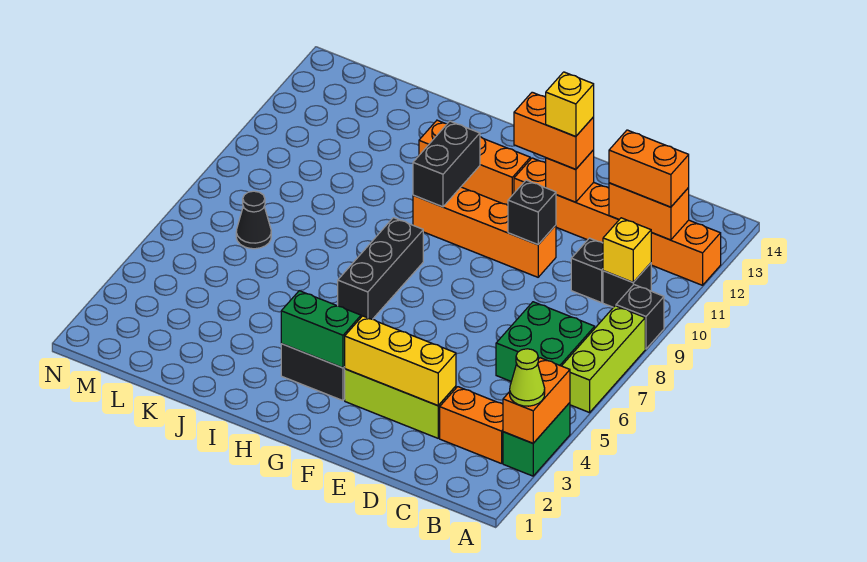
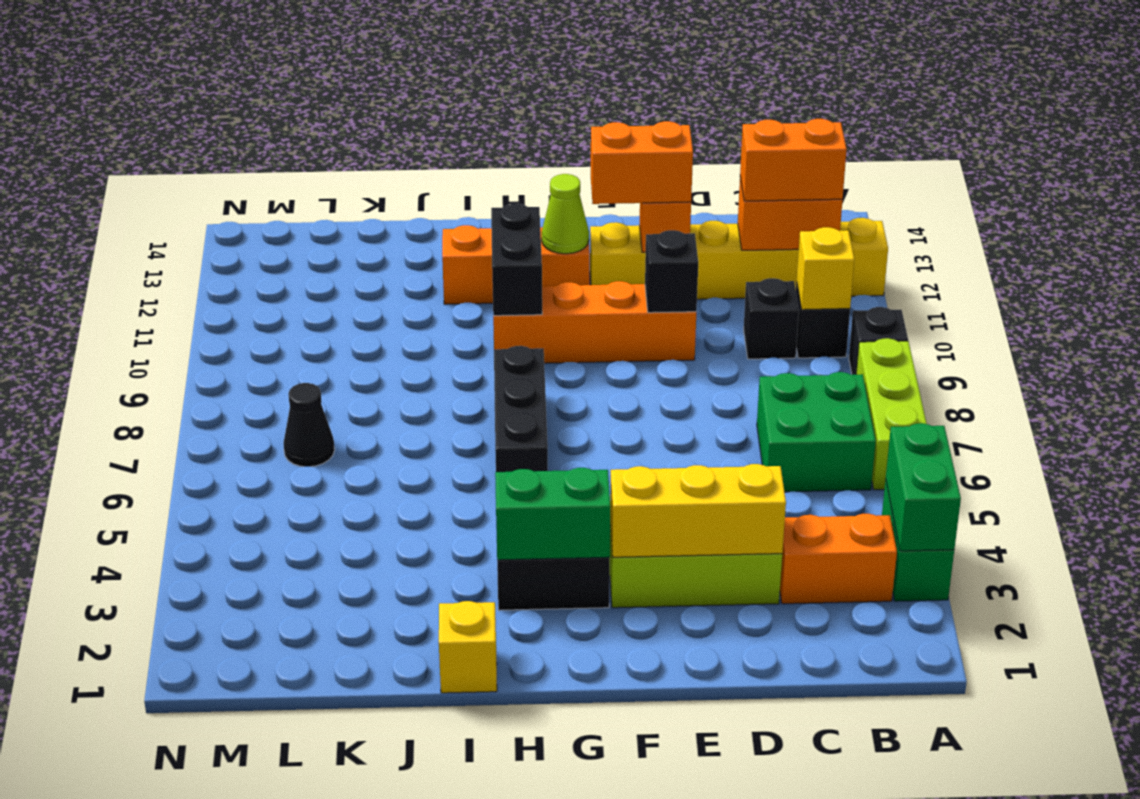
orange 1x2 brick [503,358,570,443] -> green 1x2 brick [886,423,961,551]
lime 1x1 cone [510,349,545,406] -> lime 1x1 cone moved to [542,174,589,254]
orange 1x6 brick [514,158,721,285] -> yellow 1x6 brick [590,218,888,299]
yellow 1x1 brick [546,72,594,137] -> yellow 1x1 brick moved to [439,601,497,693]

